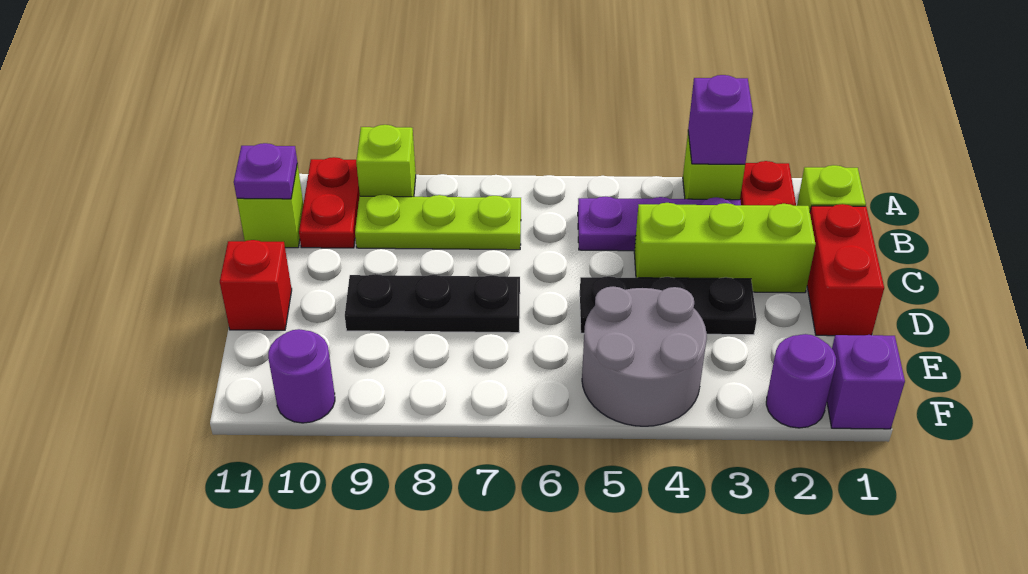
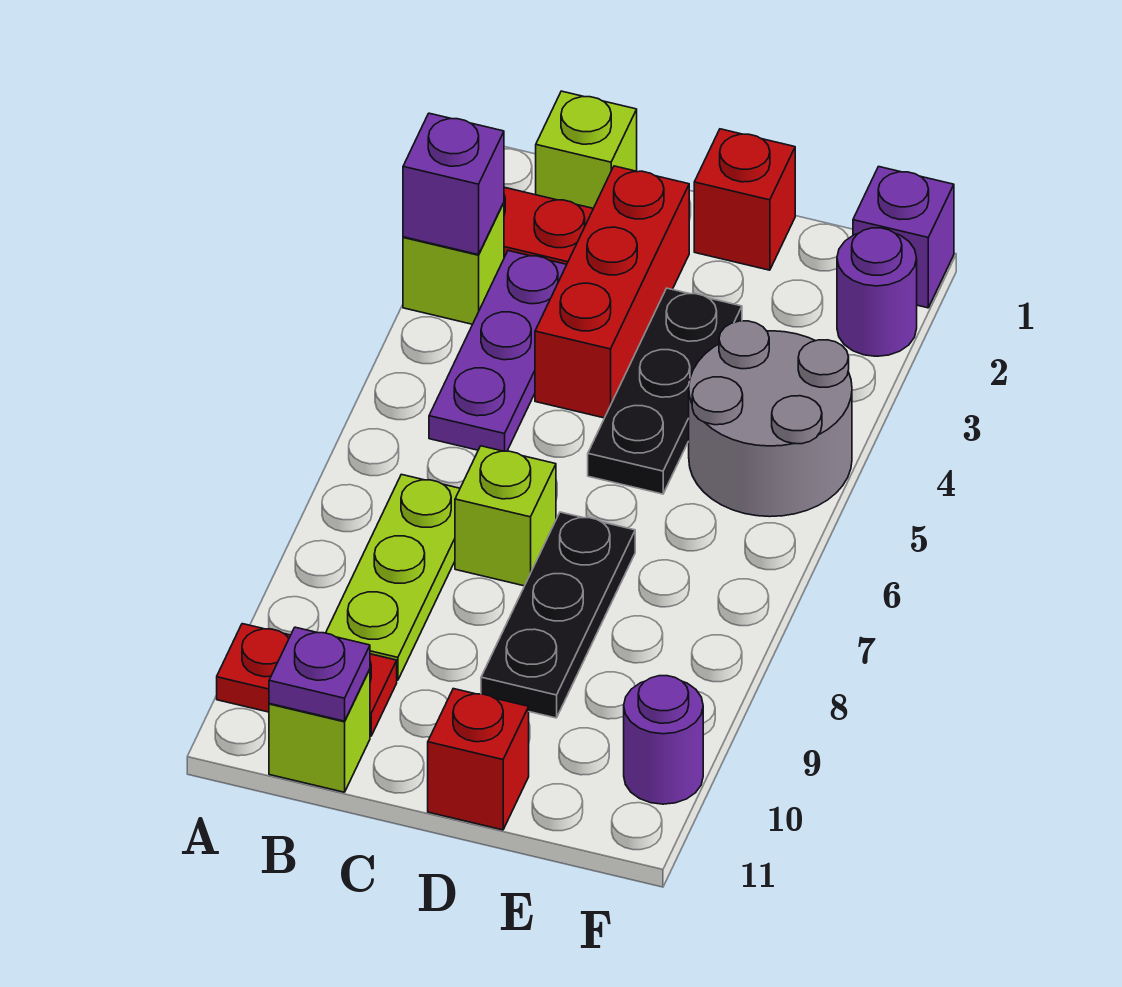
lime 1x1 brick [356,125,416,197] -> lime 1x1 brick moved to [455,446,556,586]
red 1x2 brick [807,204,884,336] -> red 1x1 brick [694,129,795,270]
lime 1x3 brick [634,203,816,293] -> red 1x3 brick [535,166,689,418]

